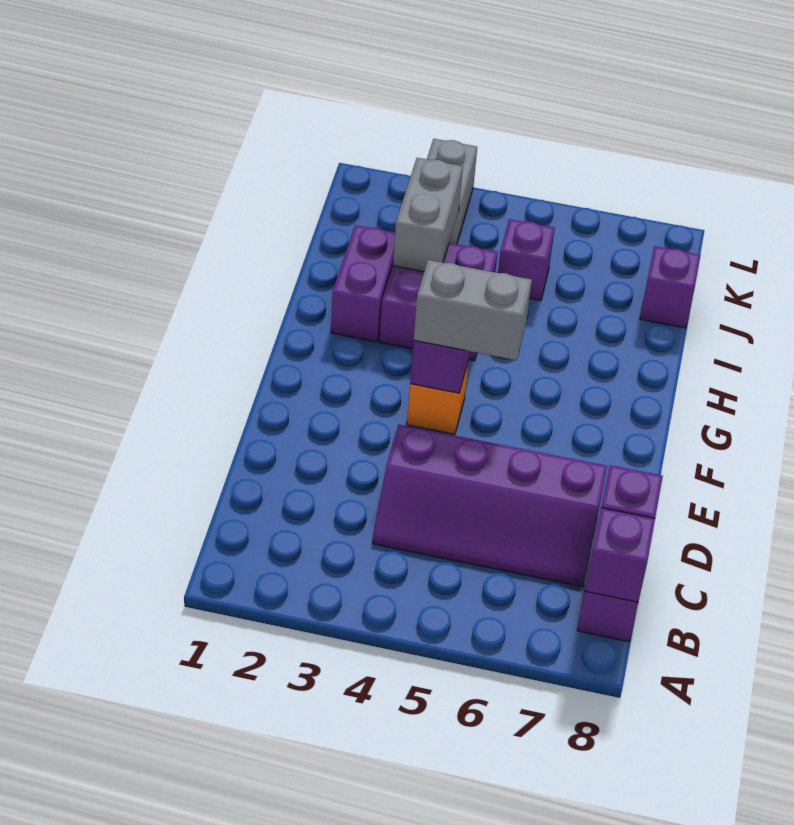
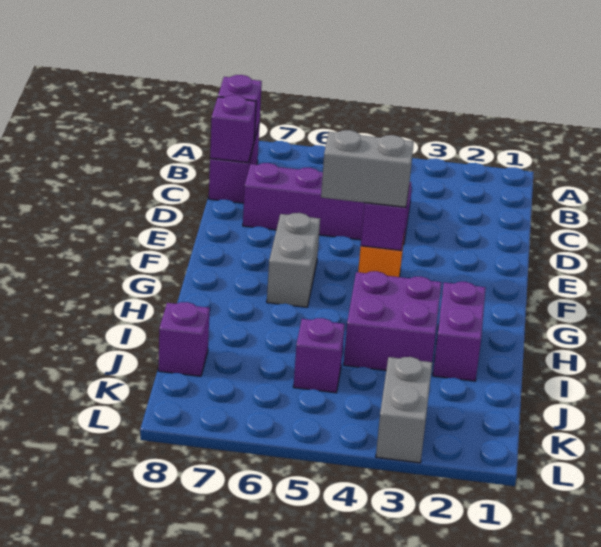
grey 1x2 brick [393,158,463,272] -> grey 1x2 brick moved to [267,213,320,307]

